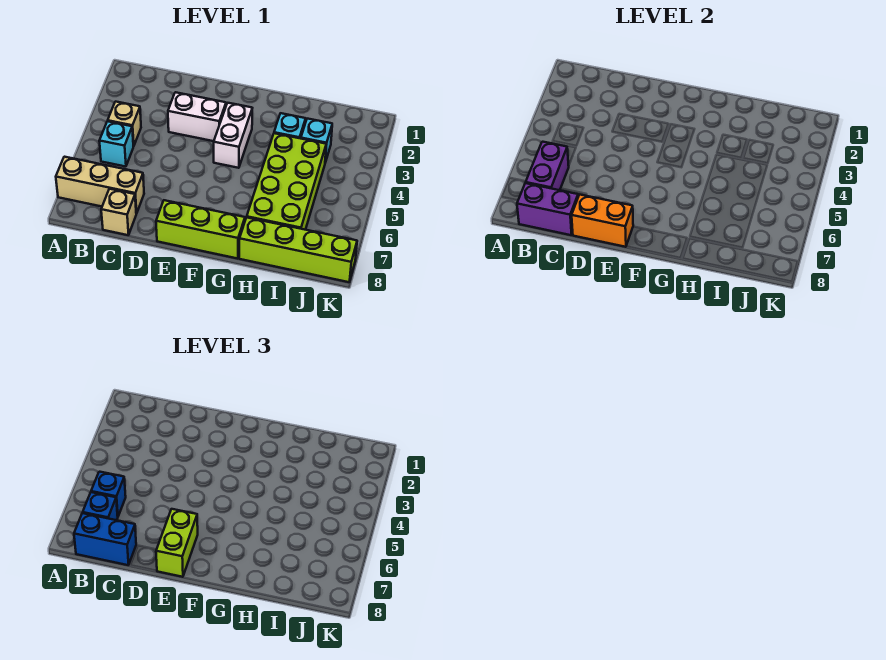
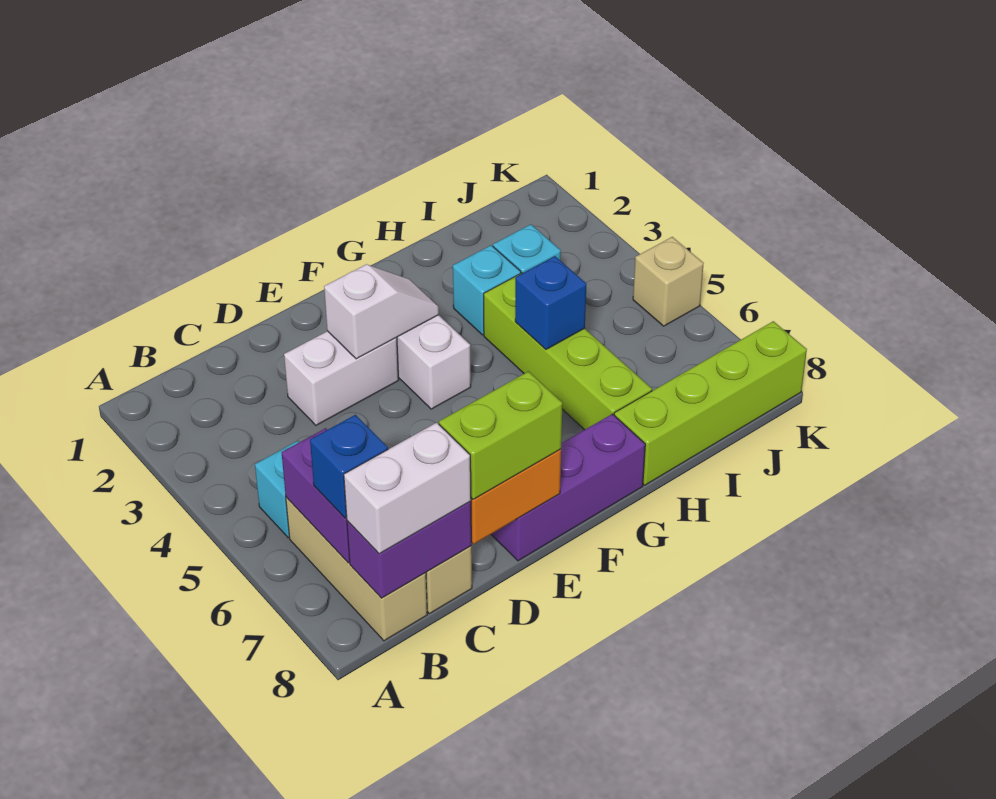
tan 1x3 brick [56,157,144,214] -> tan 1x3 brick turned to [286,497,427,641]
tan 1x1 brick [108,102,141,146] -> tan 1x1 brick moved to [633,237,704,326]
blue 1x1 brick [91,472,126,516] -> blue 1x1 brick moved to [515,256,586,349]
blue 1x2 brick [74,513,136,565] -> white 1x2 brick [344,422,471,554]
none -> white 1x2 slope [324,264,439,359]
lime 1x2 brick [156,509,198,577] -> lime 1x2 brick turned to [439,371,562,499]
lime 1x3 brick [156,200,245,259] -> purple 1x3 brick [491,414,645,561]
lime 2x4 brick [247,133,326,230] -> lime 1x4 brick [484,273,652,430]

